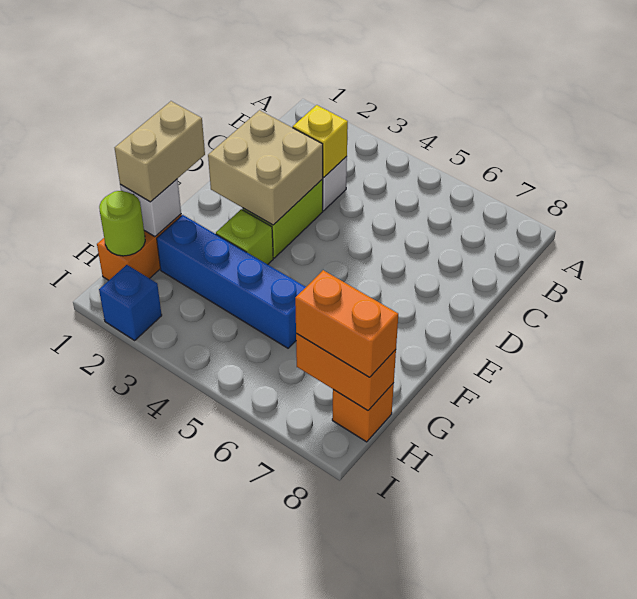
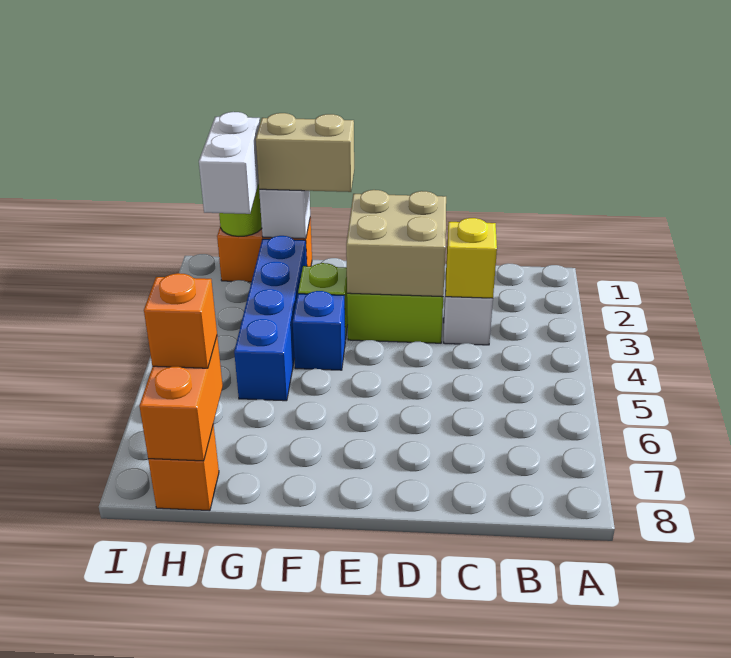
none -> white 1x2 brick [199,112,260,214]
orange 1x2 brick [295,270,398,377] -> orange 1x1 brick [144,273,217,368]
blue 1x1 brick [99,265,162,340] -> blue 1x1 brick moved to [293,291,345,370]

